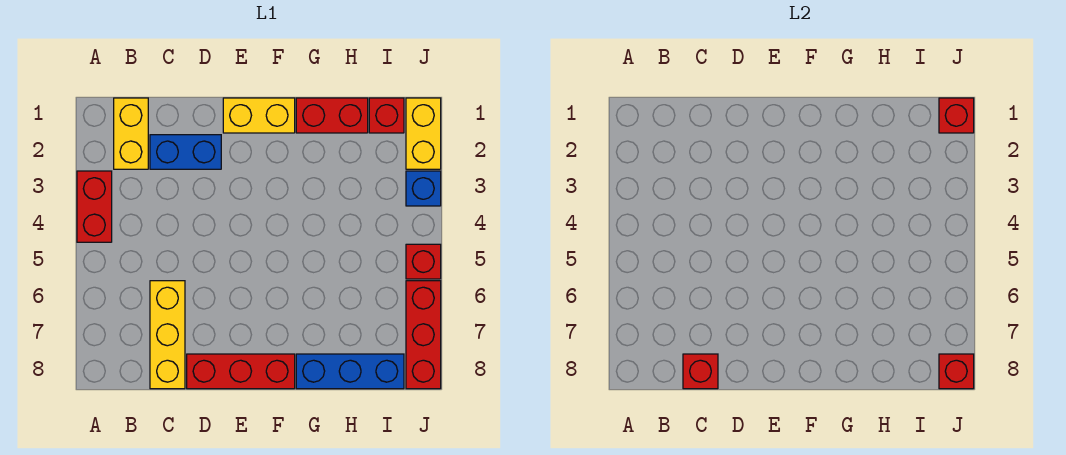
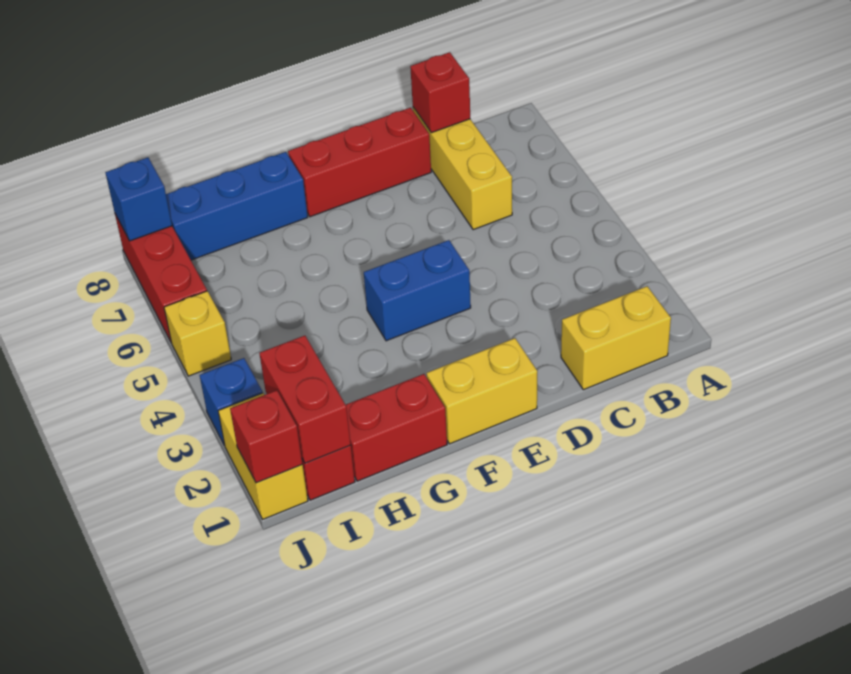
red 1x2 brick [77,171,112,242] -> red 1x2 brick moved to [259,335,351,463]
yellow 1x2 brick [114,98,148,169] -> yellow 1x2 brick turned to [561,286,671,390]
blue 1x2 brick [150,135,221,169] -> blue 1x2 brick moved to [364,240,471,341]
red 1x1 brick [406,244,441,279] -> yellow 1x1 brick [164,291,231,376]
red 1x1 brick [939,354,974,389] -> blue 1x1 brick [105,157,172,241]

